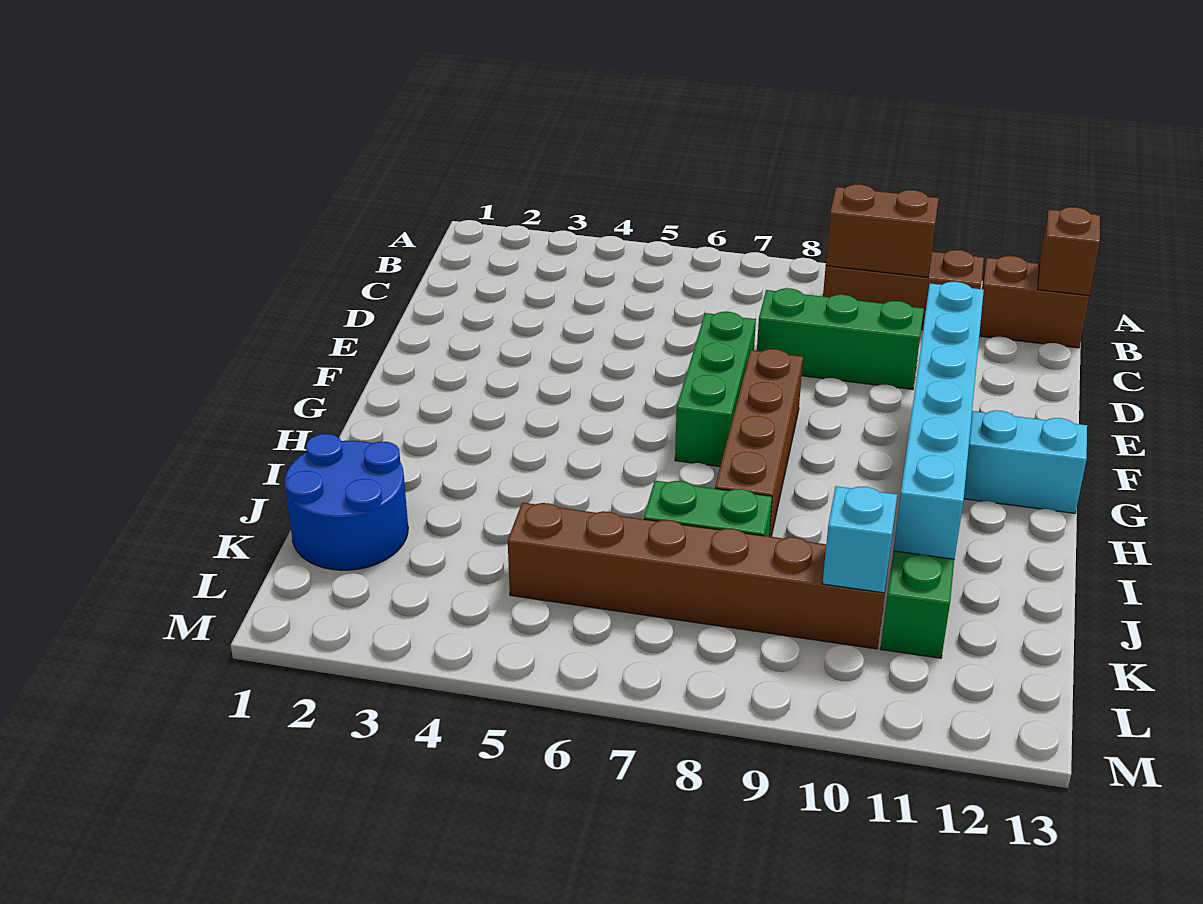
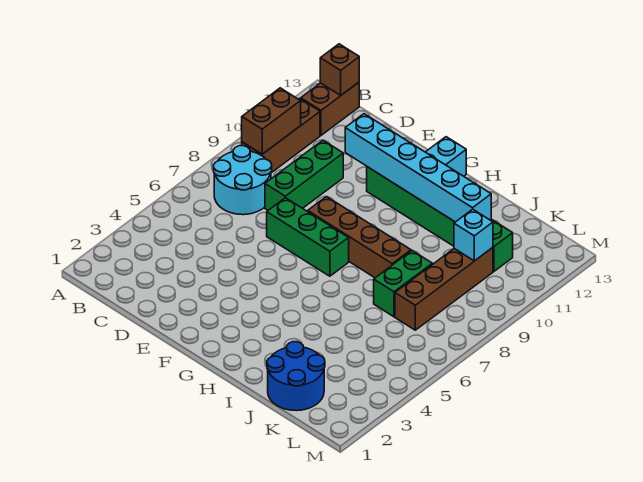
none -> cyan 2x2 round brick [214,146,272,215]
brown 1x6 brick [508,503,888,649] -> brown 1x4 brick [395,248,493,330]

